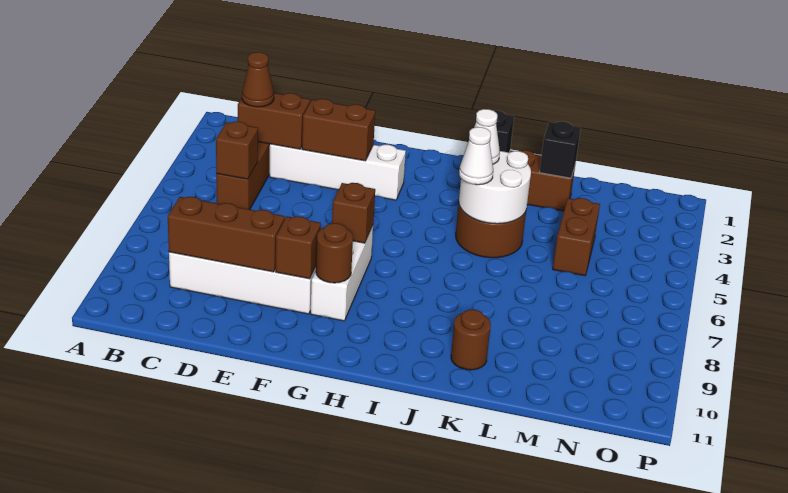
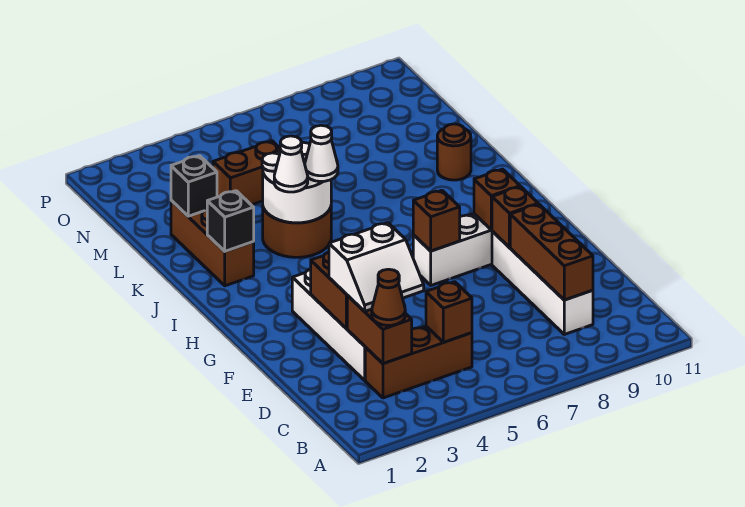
none -> white 2x2 slope [329,223,424,311]
brown 1x1 round brick [316,223,353,283] -> brown 1x1 brick [474,169,520,230]

